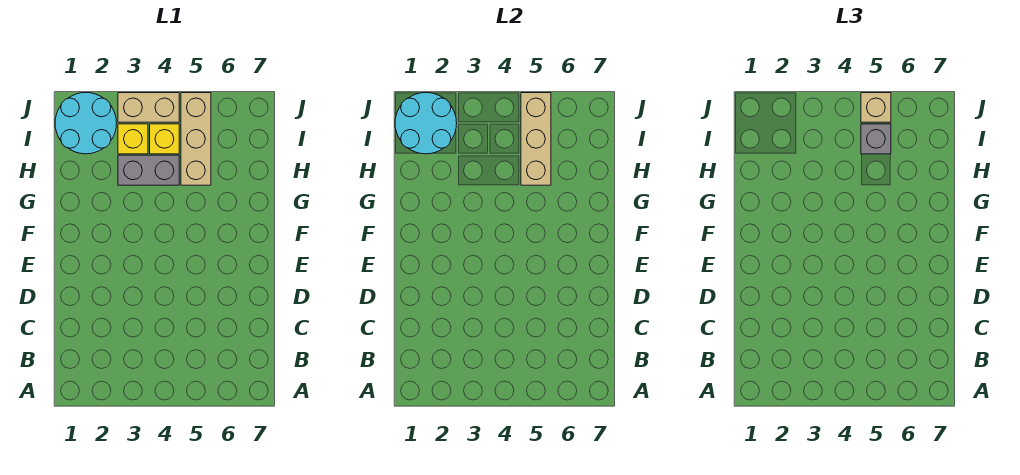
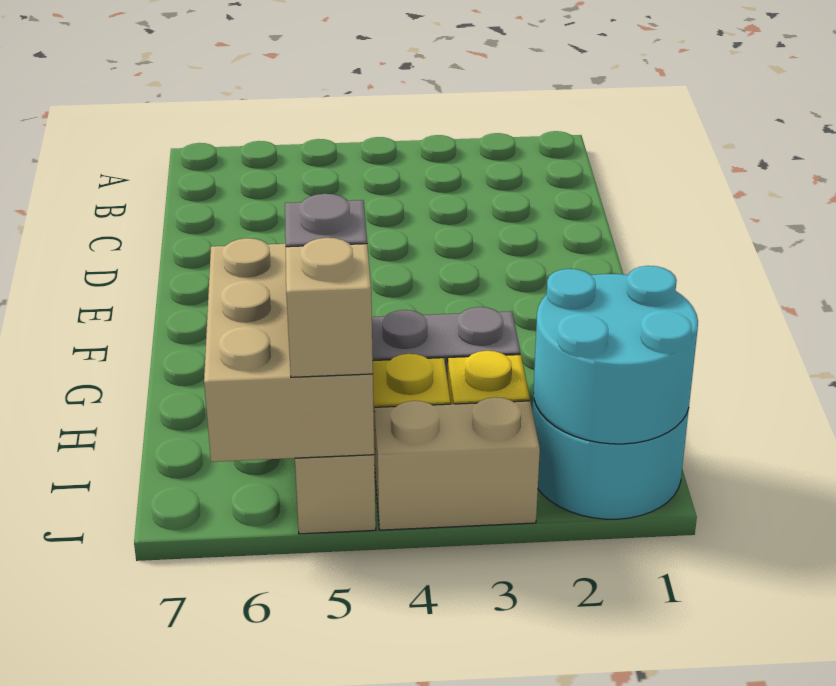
tan 1x3 brick [521,93,551,185] -> tan 2x3 brick [204,238,374,462]

